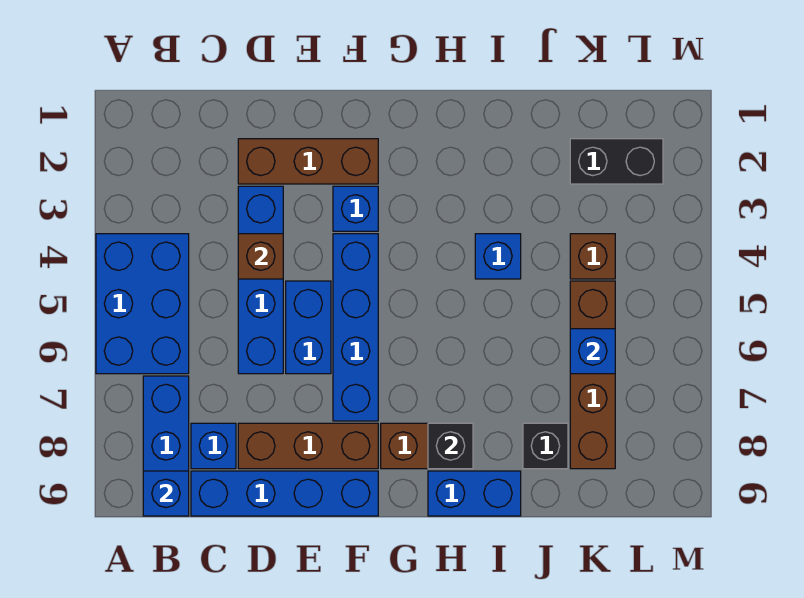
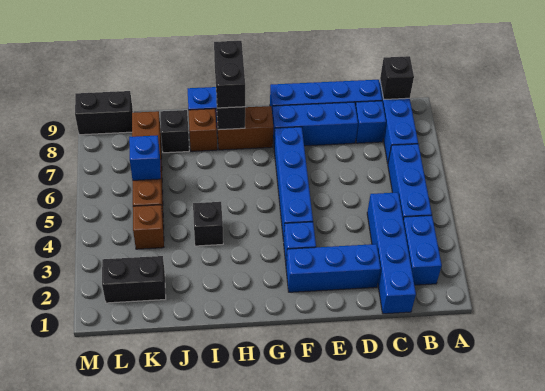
blue 2x3 brick [96,234,189,374] -> blue 1x3 brick [388,144,432,219]
blue 1x1 brick [143,471,189,516] -> black 1x1 brick [380,56,414,99]
brown 1x3 brick [238,139,378,184] -> blue 1x3 brick [286,244,381,292]
blue 1x4 brick [238,186,283,374] -> blue 1x4 brick moved to [367,192,416,314]
brown 1x1 brick [238,234,283,279] -> brown 1x1 brick moved to [188,109,217,151]
brown 1x3 brick [238,423,378,469] -> blue 1x3 brick [272,102,358,146]
blue 1x2 brick [286,281,331,374] -> blue 1x2 brick moved to [403,215,442,285]
none -> black 1x2 brick [214,41,245,108]
blue 1x1 brick [475,234,521,279] -> black 1x1 brick [193,202,223,246]
none -> black 1x2 brick [75,91,133,135]

